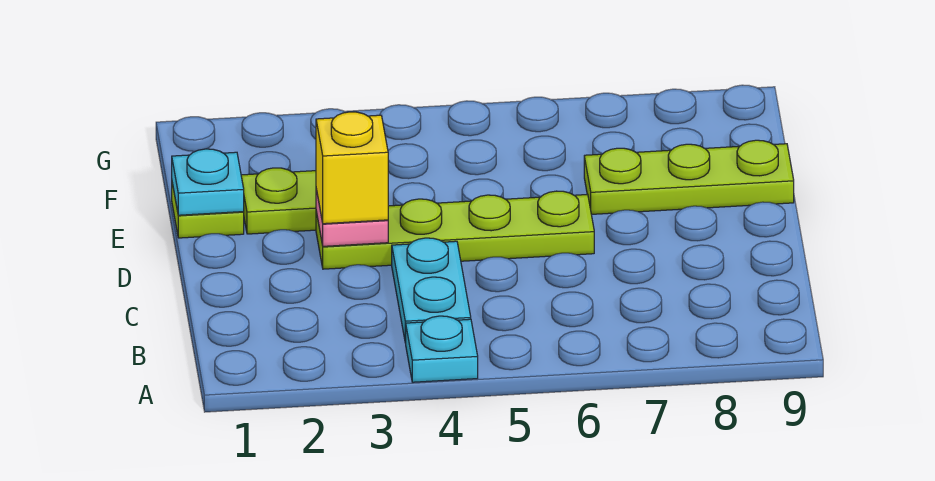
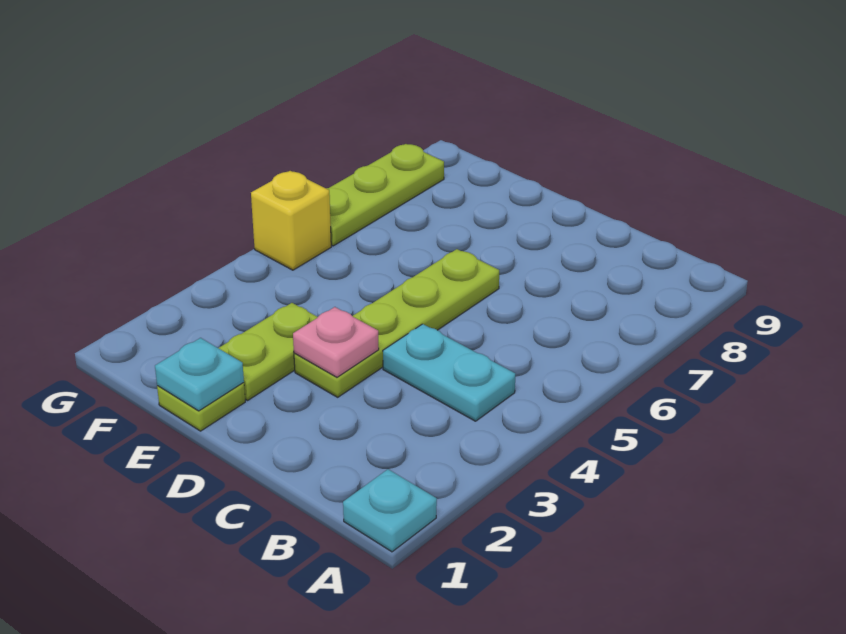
cyan 1x1 plate [406,316,478,382] -> cyan 1x1 plate moved to [343,469,437,552]
yellow 1x1 brick [316,112,388,224] -> yellow 1x1 brick moved to [251,171,331,270]
lime 1x3 plate [584,140,794,214] -> lime 1x3 plate moved to [326,144,444,246]

